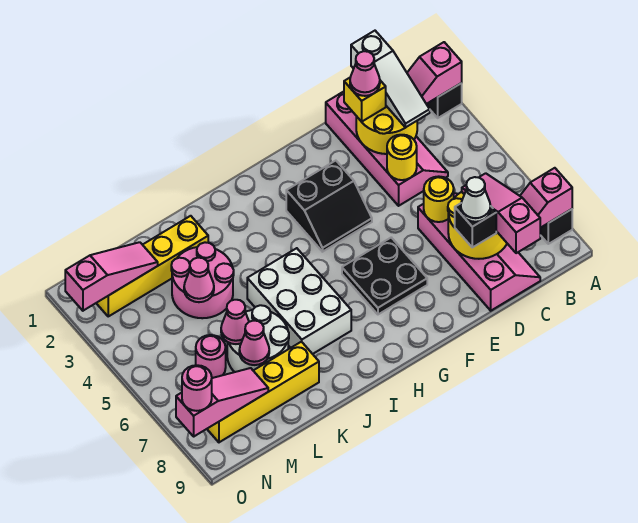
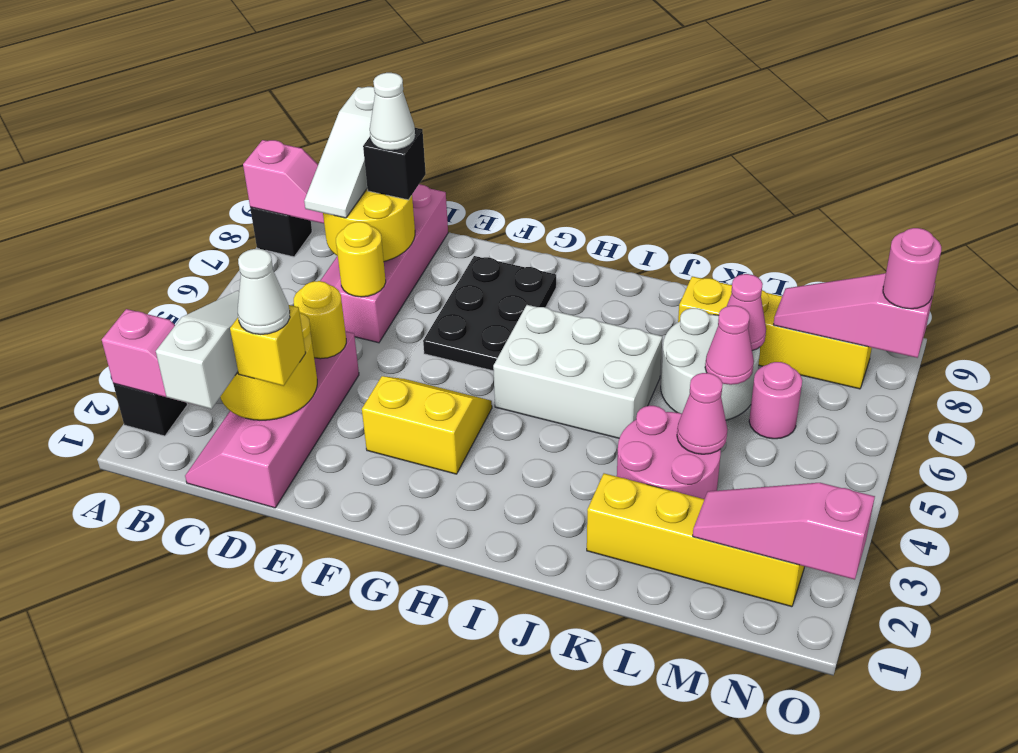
pink 1x3 slope [462,173,540,253] -> white 1x3 slope [304,87,375,218]
pink 1x1 cone [350,51,380,96] -> white 1x1 cone [238,249,290,334]
black 2x2 slope [286,161,372,252] -> yellow 2x2 slope [362,376,492,474]
black 2x2 plate [342,238,427,314] -> black 2x3 plate [423,256,556,371]
white 2x3 brick [247,248,351,354] -> white 2x3 brick turned to [493,305,663,438]

